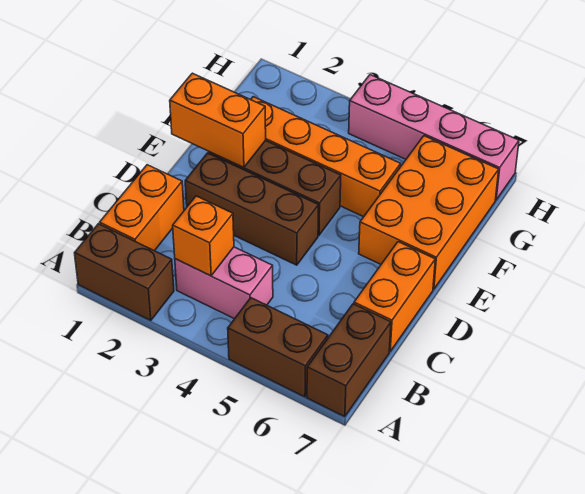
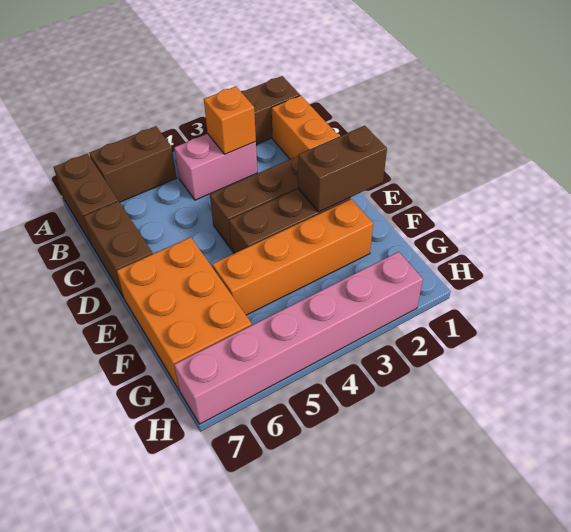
orange 1x2 brick [354,242,435,351] -> brown 1x2 brick [83,201,153,298]
orange 1x2 brick [170,73,266,168] -> brown 1x2 brick [298,125,387,212]
pink 1x4 brick [349,75,519,200] -> pink 1x6 brick [174,252,423,424]

